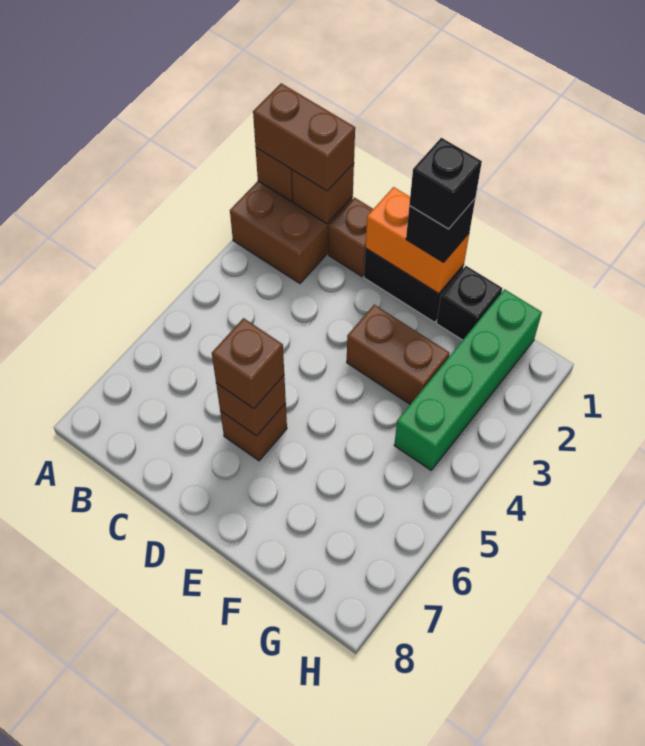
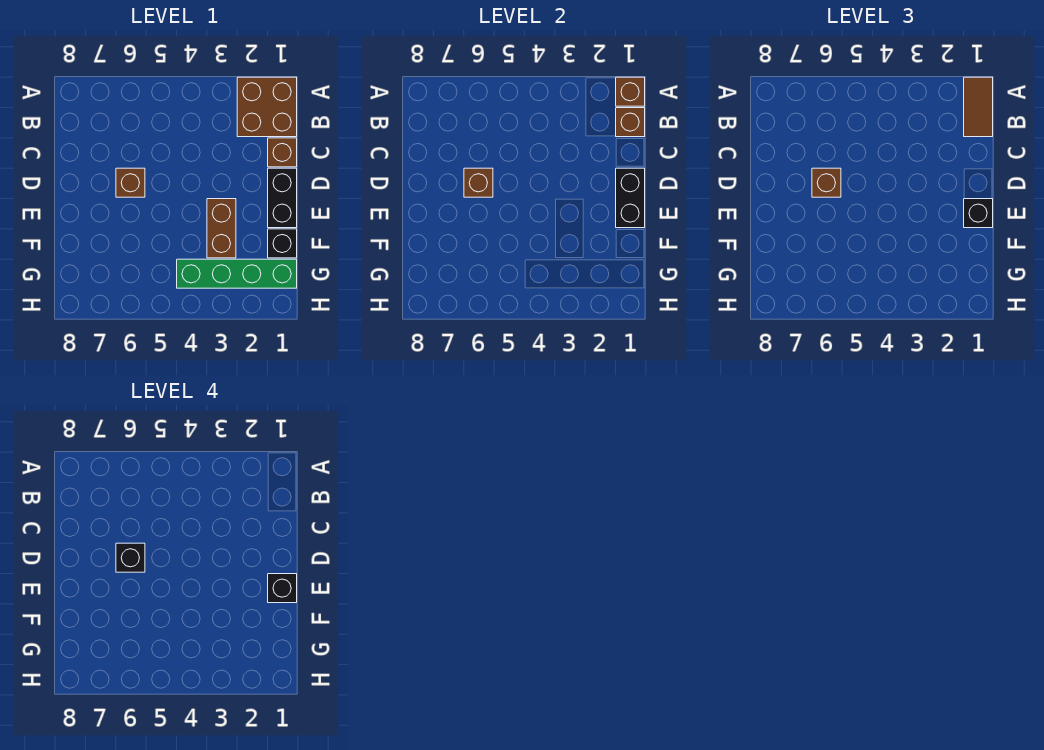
brown 1x2 brick [253,83,355,191] -> brown 1x2 tile [964,77,993,137]
orange 1x2 brick [365,187,469,294] -> black 1x2 brick [616,168,645,228]
none -> black 1x1 brick [116,543,145,572]

